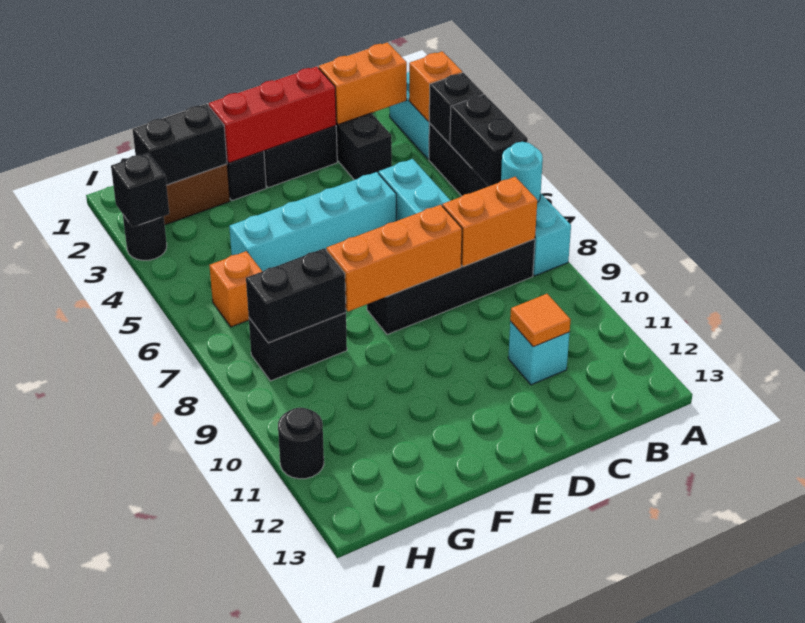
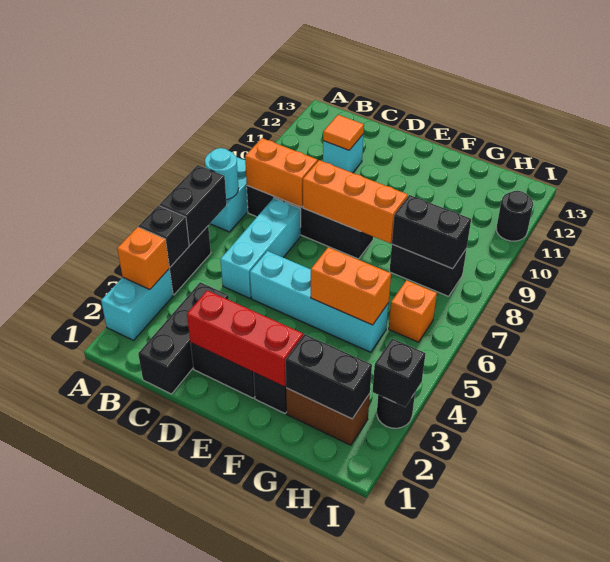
orange 1x2 brick [319,42,407,125] -> orange 1x2 brick moved to [311,247,391,325]

